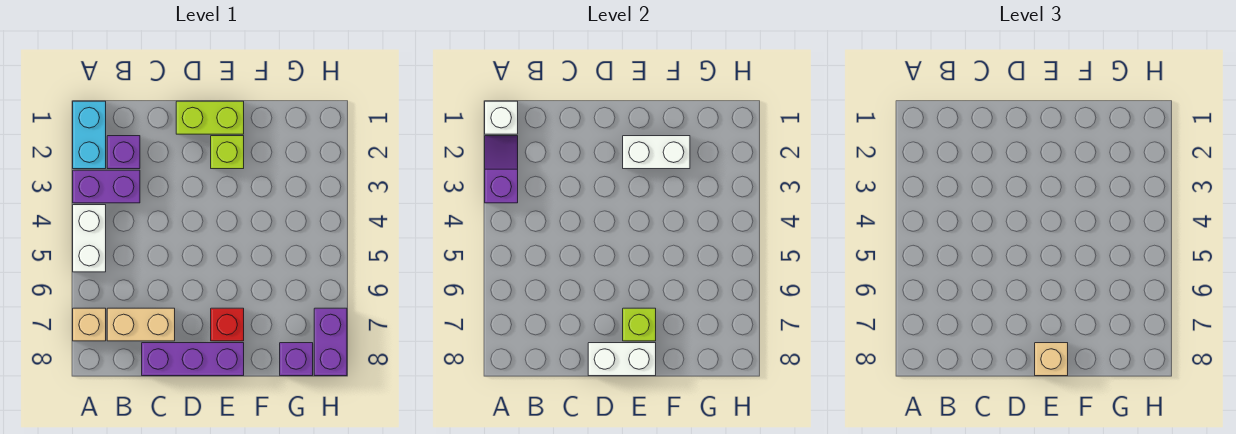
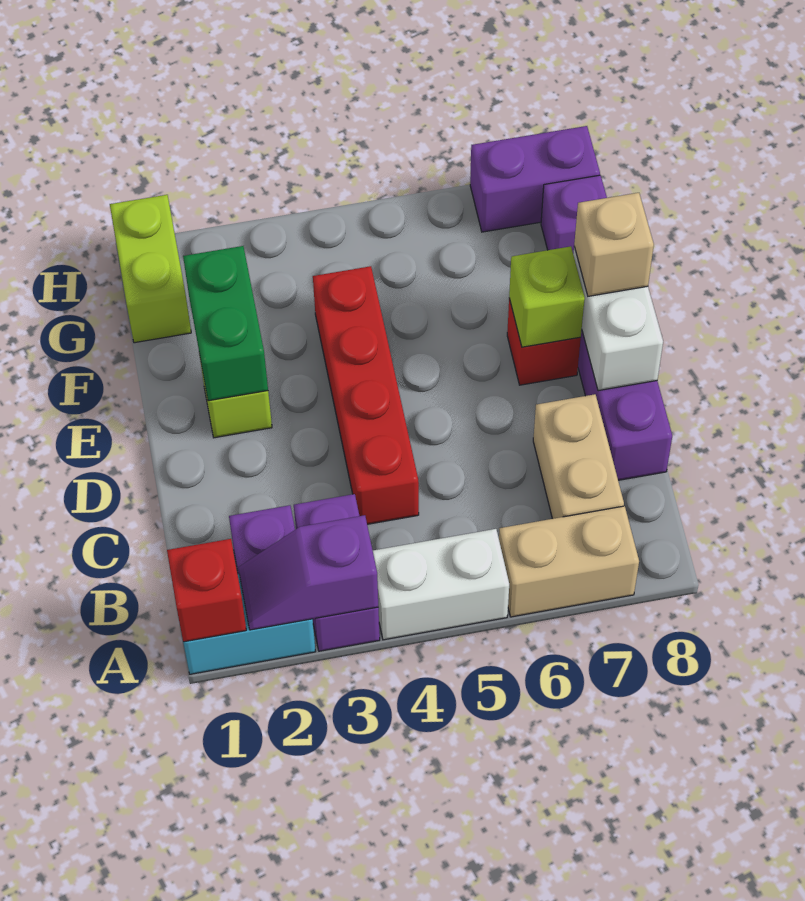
white 1x1 brick [485,101,518,134] -> red 1x1 brick [167,539,246,642]
tan 1x1 brick [73,308,106,341] -> tan 1x2 brick [499,506,639,617]
none -> red 1x4 brick [313,266,419,524]
lime 1x2 brick [176,101,244,134] -> lime 1x2 brick moved to [110,195,191,343]
white 1x2 brick [623,136,690,169] -> green 1x2 brick [183,246,268,401]

